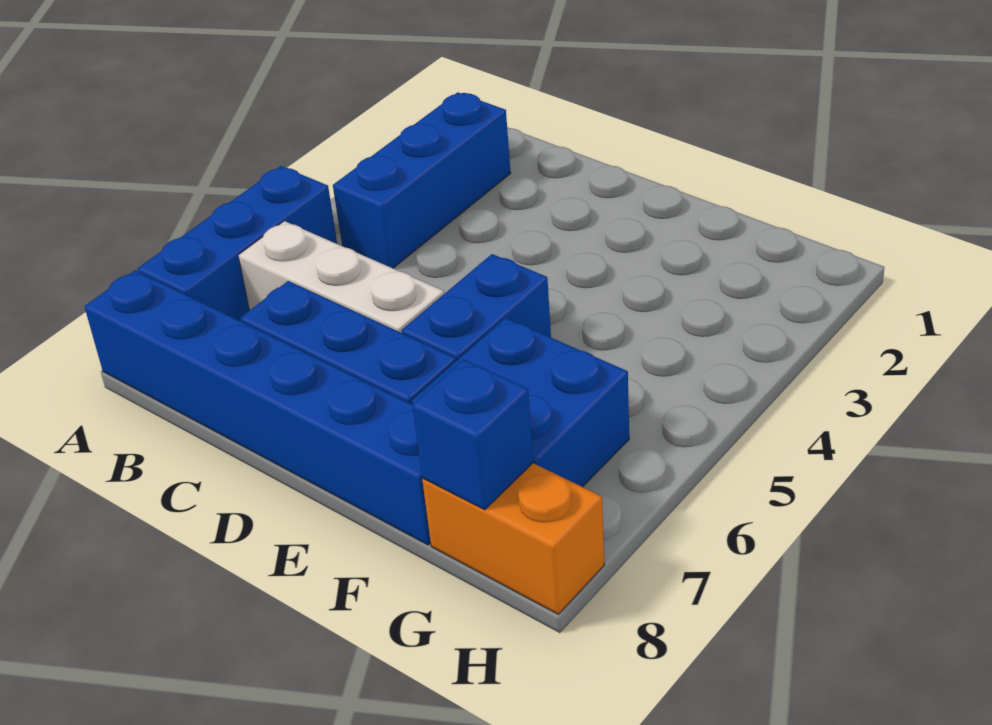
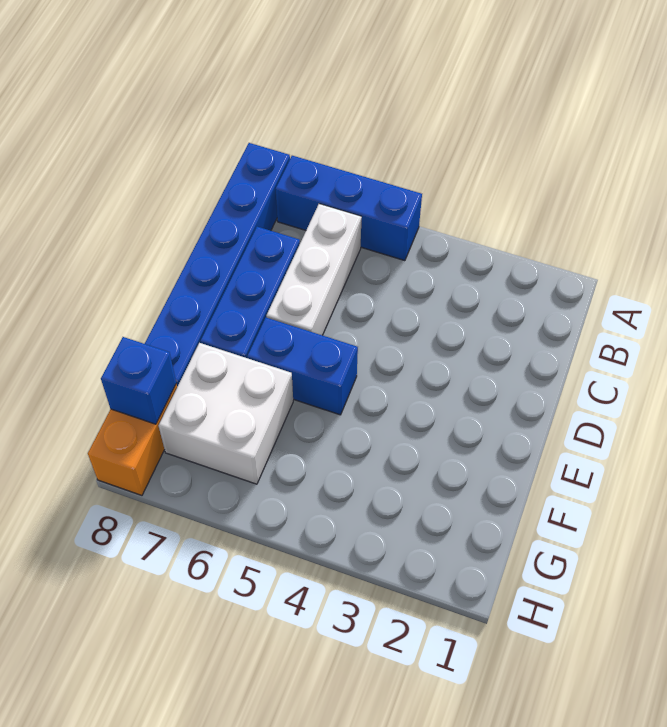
blue 1x3 brick [333,92,511,268] -> none
blue 2x2 brick [411,318,629,487] -> white 2x2 brick [159,343,293,484]

